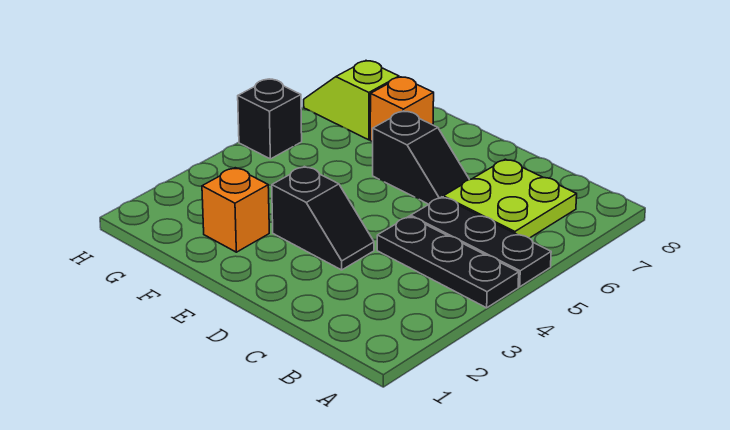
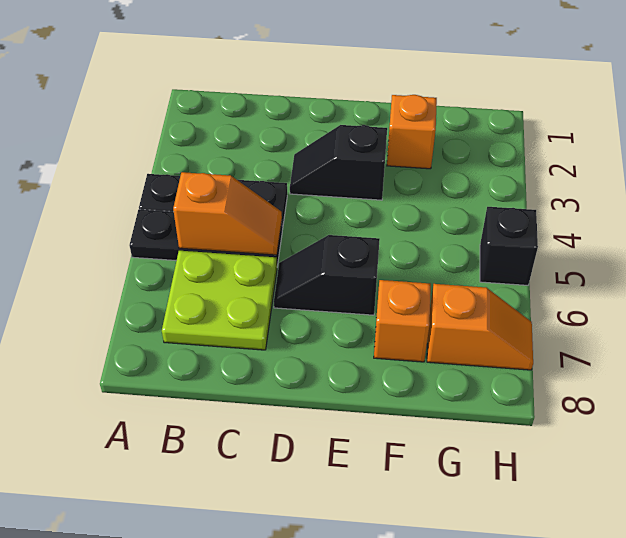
none -> orange 1x2 slope [173,172,282,255]
lime 1x2 slope [304,61,399,140] -> orange 1x2 slope [427,284,533,370]

